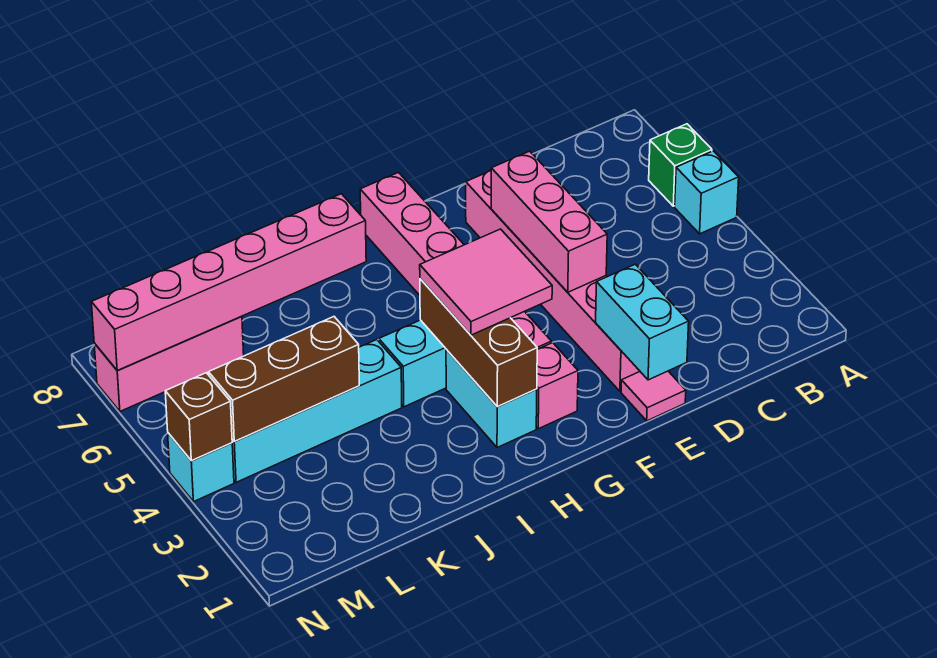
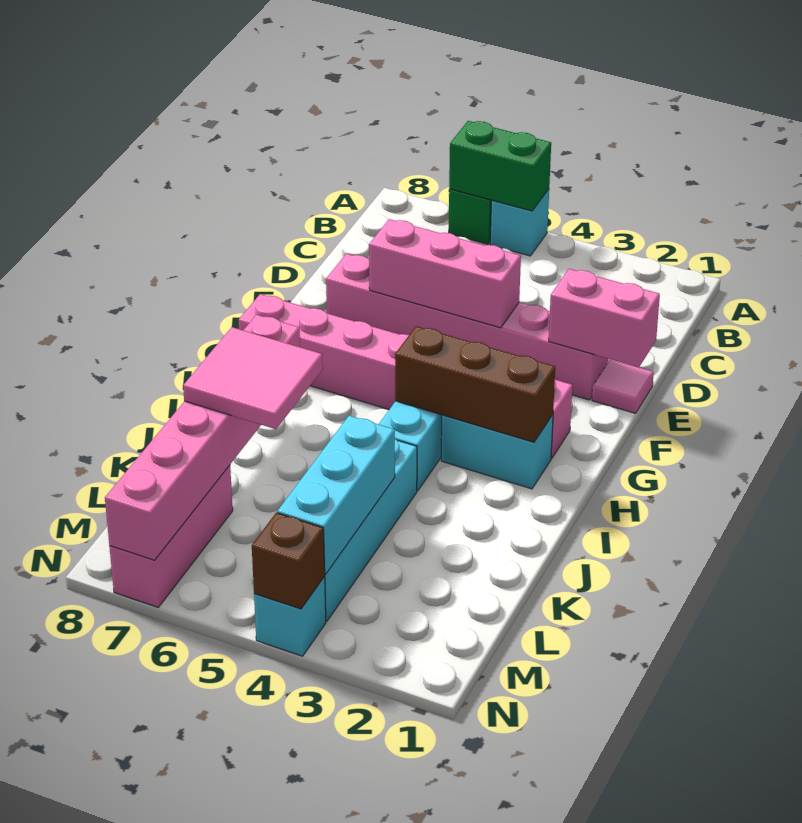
none -> green 1x2 brick [449,121,551,211]
cyan 1x2 brick [596,264,689,380] -> pink 1x2 brick [549,269,660,367]
pink 2x2 tile [420,229,552,335] -> pink 2x2 tile moved to [183,327,323,429]
brown 1x3 brick [208,317,359,442] -> cyan 1x3 brick [277,416,395,574]

